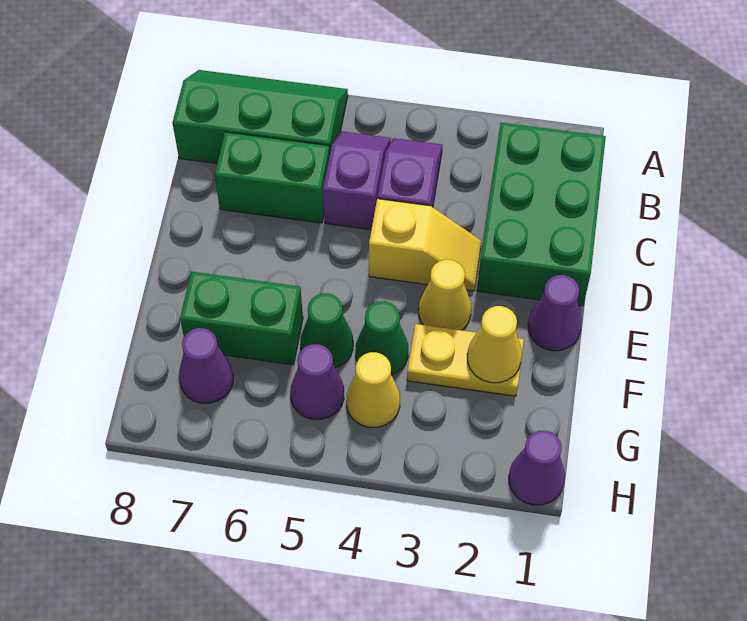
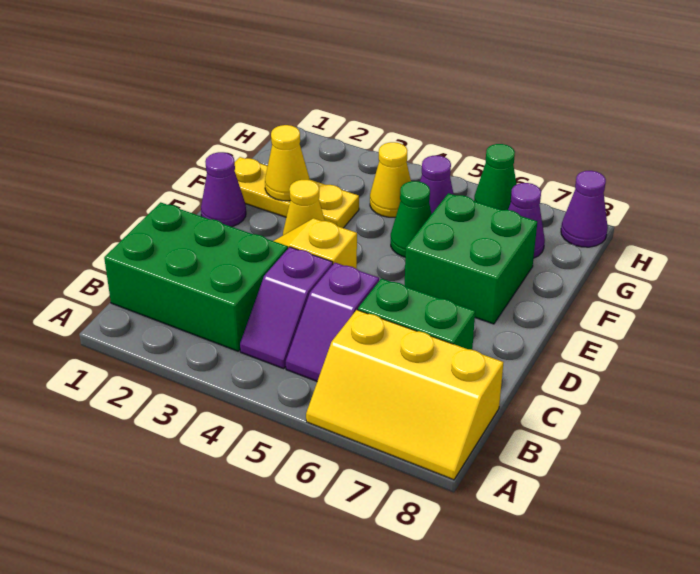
green 2x3 slope [172,70,348,163] -> yellow 2x3 slope [306,310,503,480]
green 2x3 brick [477,123,606,306] -> green 2x3 brick turned to [104,202,288,351]
yellow 1x2 plate [407,324,524,396] -> yellow 1x3 plate [235,157,359,228]
green 1x1 cone [356,301,408,375] -> green 1x1 cone moved to [474,144,517,210]
green 1x2 brick [180,272,303,365] -> green 2x2 brick [404,193,537,324]
purple 1x1 cone [509,431,565,505] -> purple 1x1 cone moved to [561,171,608,247]

